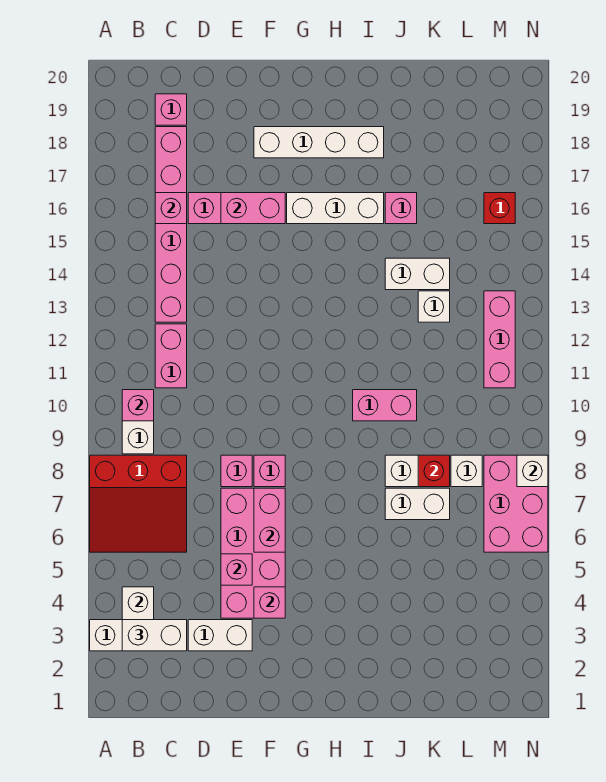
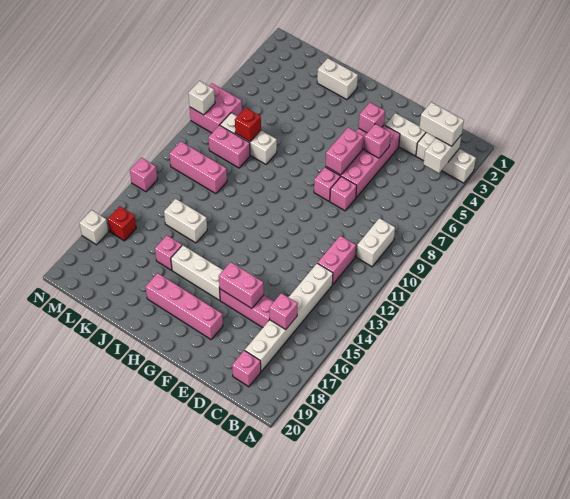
red 3x3 slope [90,455,187,552] -> none
pink 1x1 brick [122,390,154,421] -> pink 1x1 brick moved to [130,158,158,192]
pink 1x6 brick [155,127,187,322] -> white 1x6 brick [245,263,333,371]
white 1x4 brick [254,127,384,158] -> pink 1x4 brick [146,273,223,339]
pink 1x2 brick [353,390,417,421] -> pink 1x2 brick moved to [208,125,250,168]
white 1x2 brick [385,488,450,520] -> white 1x2 brick moved to [317,58,358,100]
white 1x1 brick [418,291,450,322] -> white 1x1 brick moved to [79,210,108,245]
pink 2x3 brick [484,455,548,552] -> pink 2x2 brick [190,83,242,133]
pink 1x3 brick [484,291,515,388] -> pink 1x3 brick turned to [169,141,227,194]

